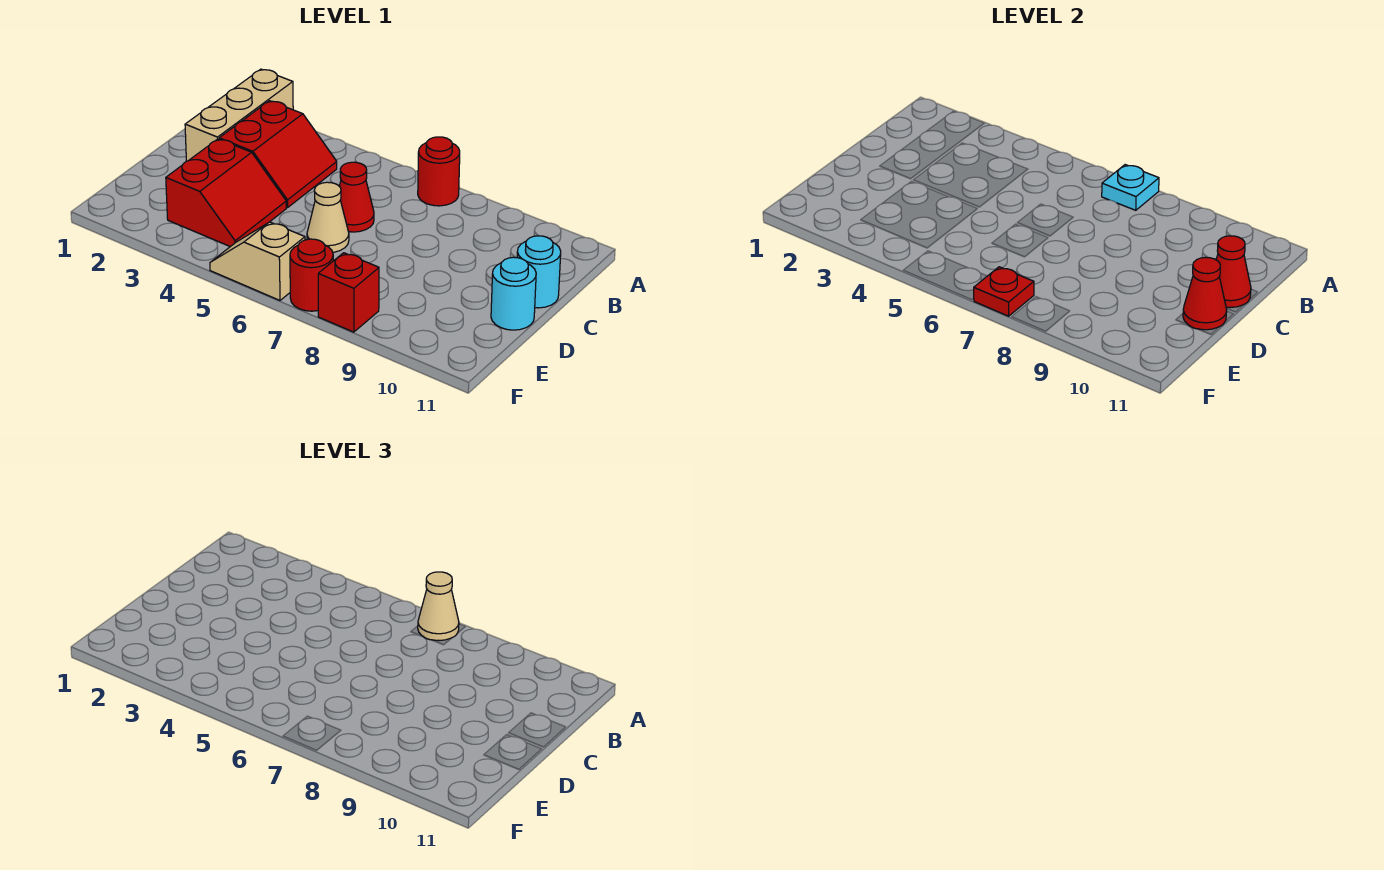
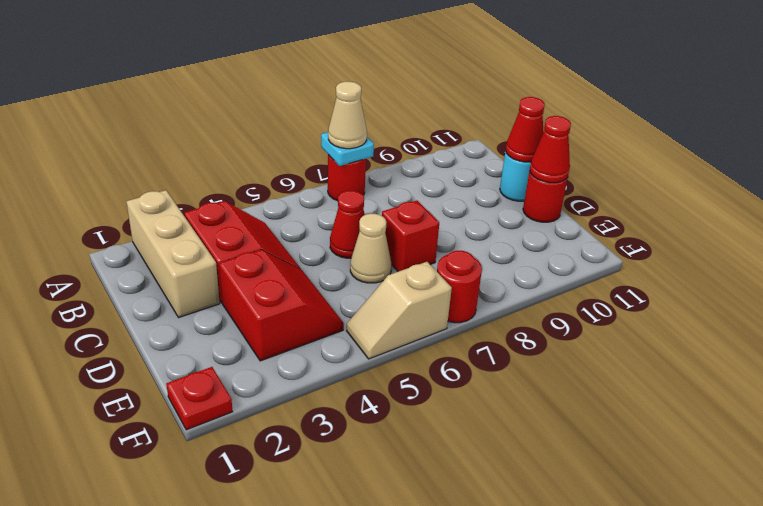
cyan 1x1 round brick [491,257,536,330] -> red 1x1 round brick [523,171,568,222]
red 1x1 plate [974,267,1034,316] -> red 1x1 plate moved to [166,367,233,430]
red 1x1 brick [318,253,379,332] -> red 1x1 brick moved to [382,201,439,272]

